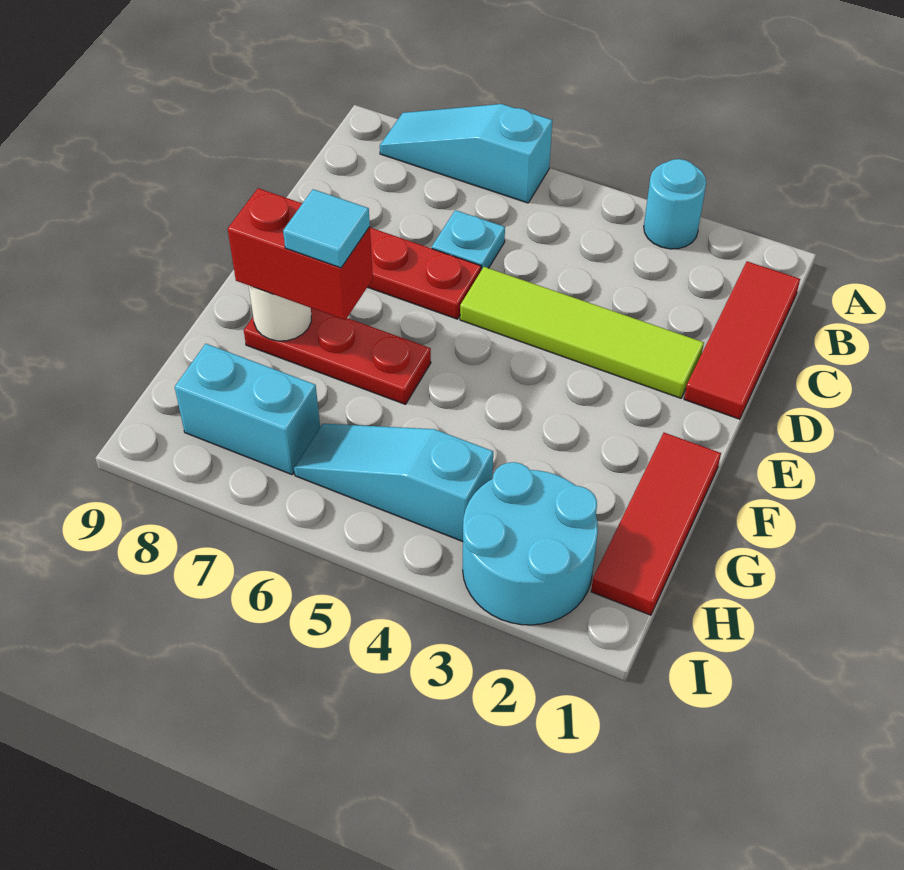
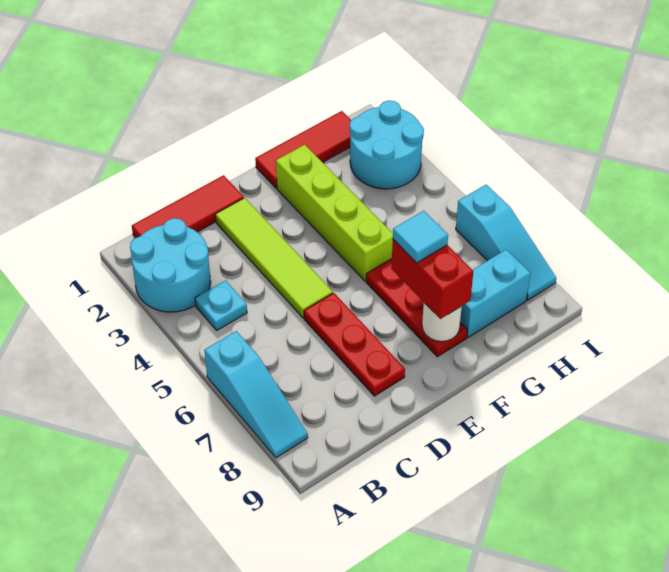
cyan 1x1 round brick [644,159,706,249] -> cyan 2x2 round brick [130,218,211,312]
cyan 1x1 plate [432,210,505,270] -> cyan 1x1 plate moved to [195,280,247,330]
none -> lime 1x4 brick [276,145,393,281]
cyan 1x3 slope [294,424,493,542] -> cyan 1x3 slope moved to [456,185,556,300]
cyan 1x2 brick [175,344,320,475] -> cyan 1x2 brick turned to [460,250,530,337]

